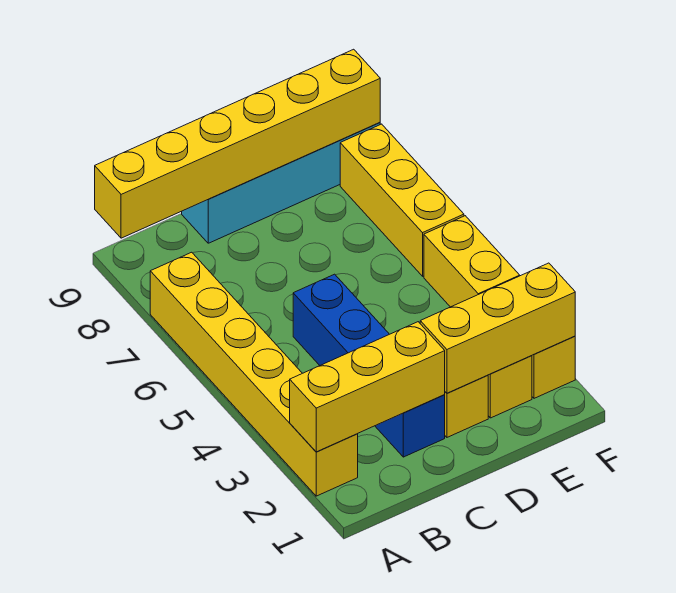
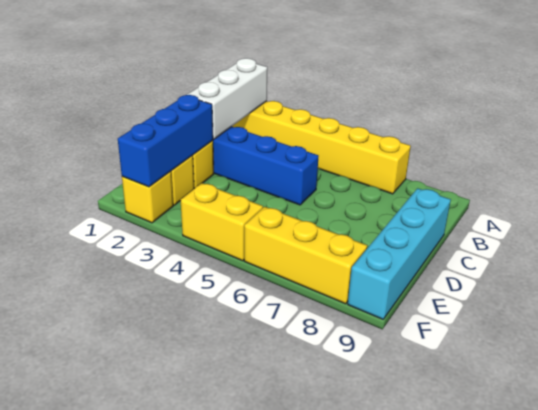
yellow 1x3 brick [290,322,445,452] -> white 1x3 brick [187,58,267,140]
yellow 1x6 brick [95,49,380,238] -> none
yellow 1x3 brick [420,263,575,393] -> blue 1x3 brick [118,95,213,187]

